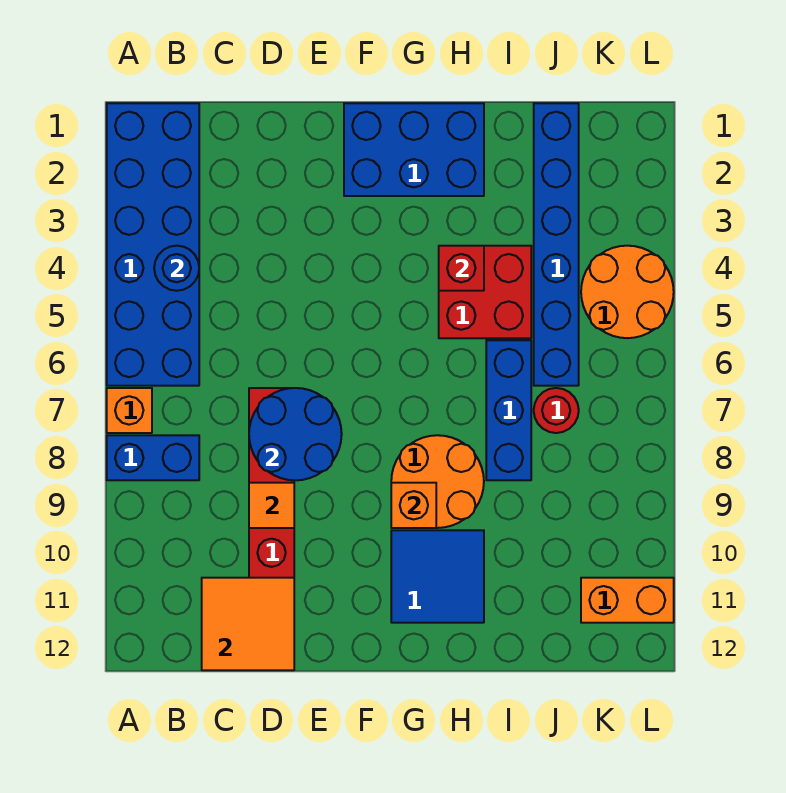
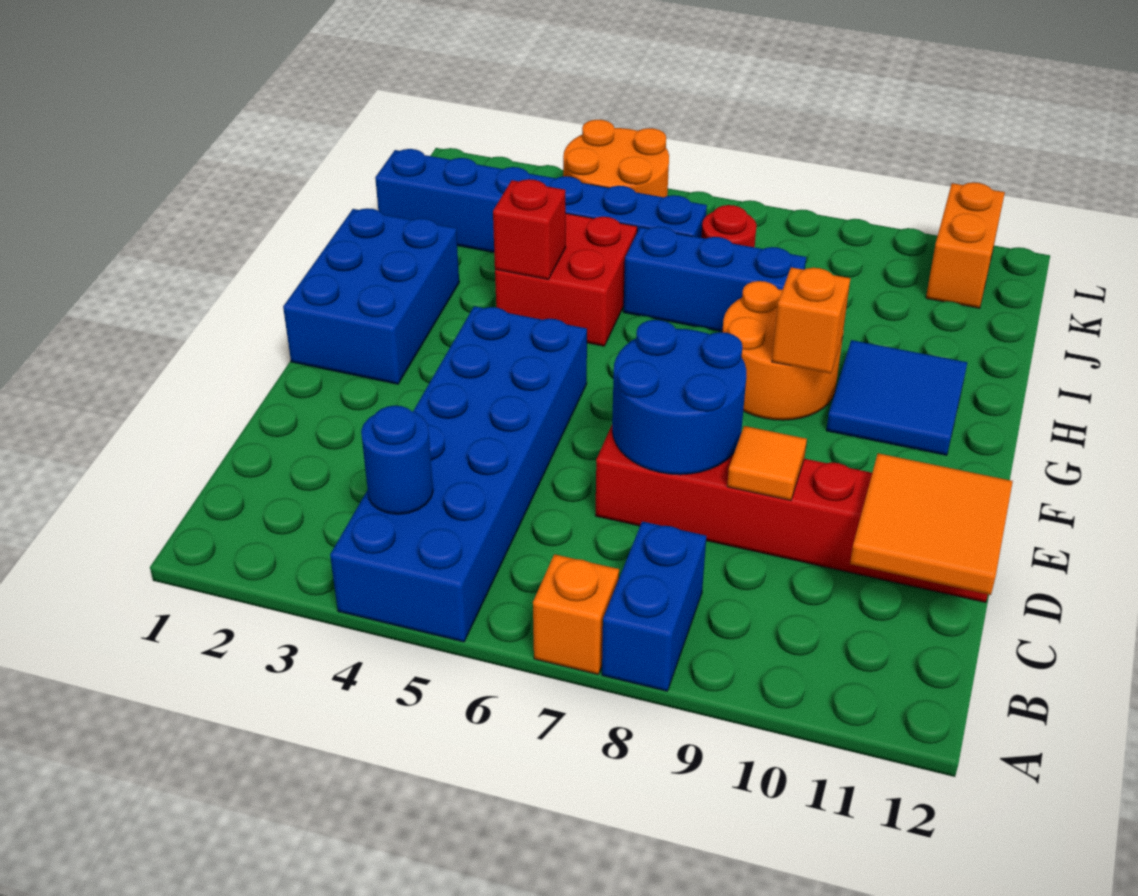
blue 2x6 brick [107,103,199,386] -> blue 2x6 brick turned to [330,306,587,642]

